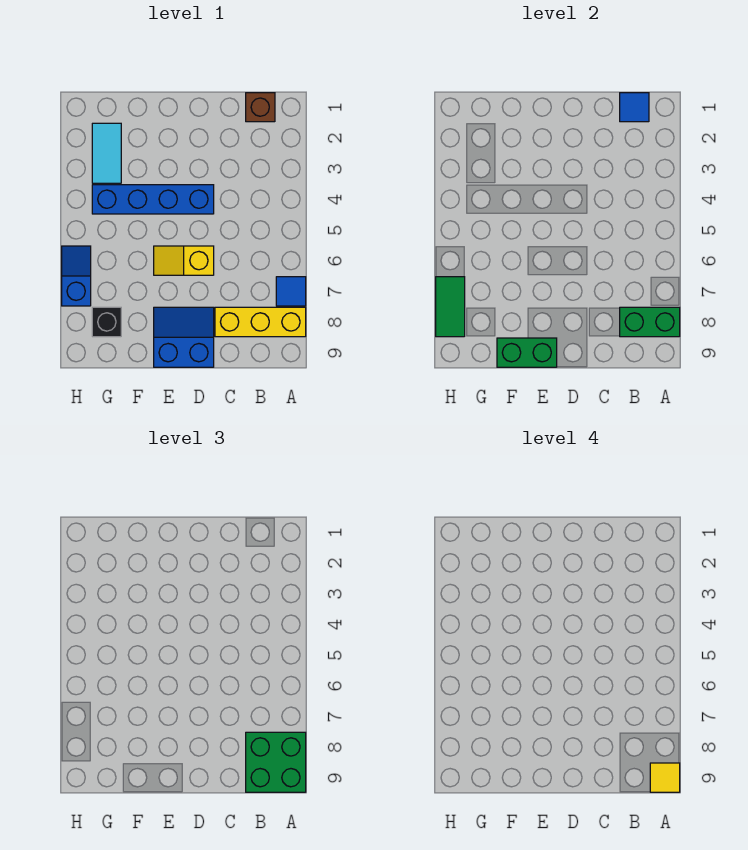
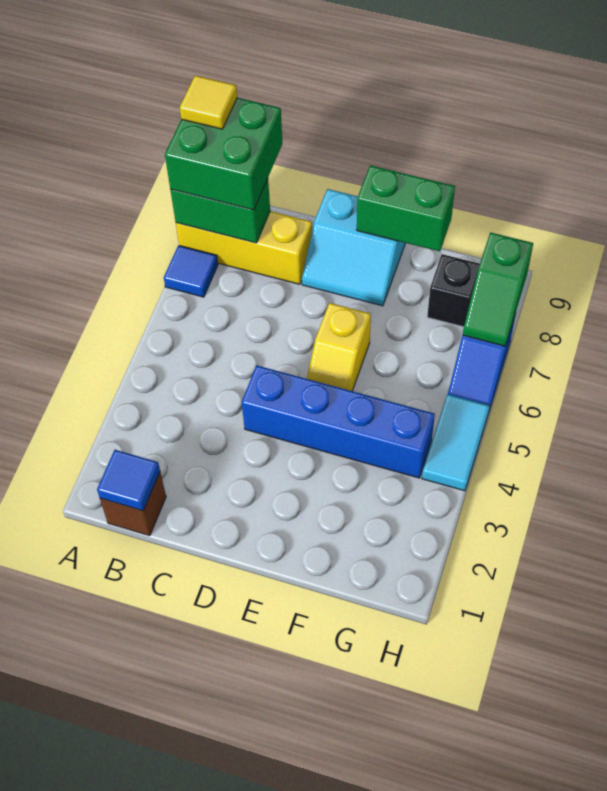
yellow 1x2 slope [154,246,214,275] -> yellow 1x2 slope turned to [307,303,371,391]
blue 2x2 slope [154,307,214,367] -> cyan 2x2 slope [302,189,405,306]
cyan 1x2 tile [92,123,121,183] -> cyan 1x2 tile moved to [422,394,490,491]
green 1x2 tile [436,277,465,337] -> green 1x2 slope [463,232,533,346]

